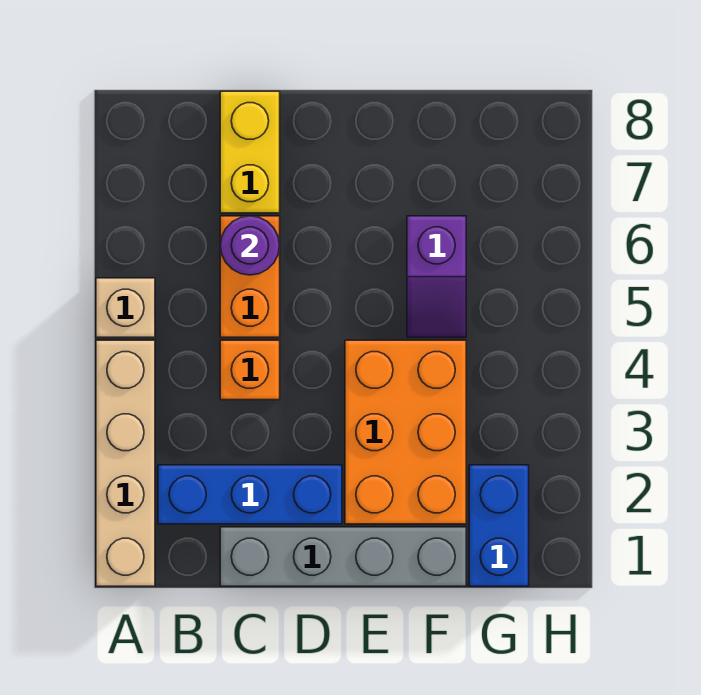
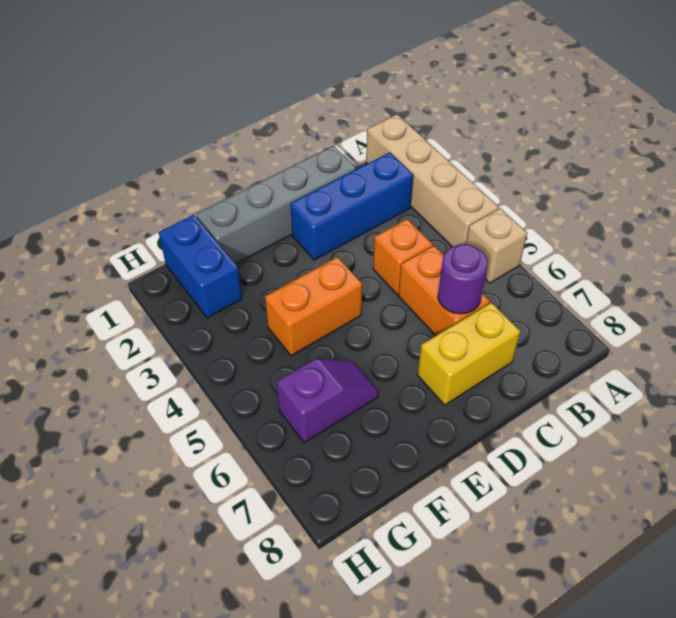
yellow 1x2 brick [220,91,280,213] -> yellow 1x2 brick turned to [418,302,520,405]
orange 2x3 brick [345,340,466,524] -> orange 1x2 brick [265,257,362,356]
purple 1x2 slope [407,216,466,337] -> purple 1x2 slope turned to [277,359,379,443]

